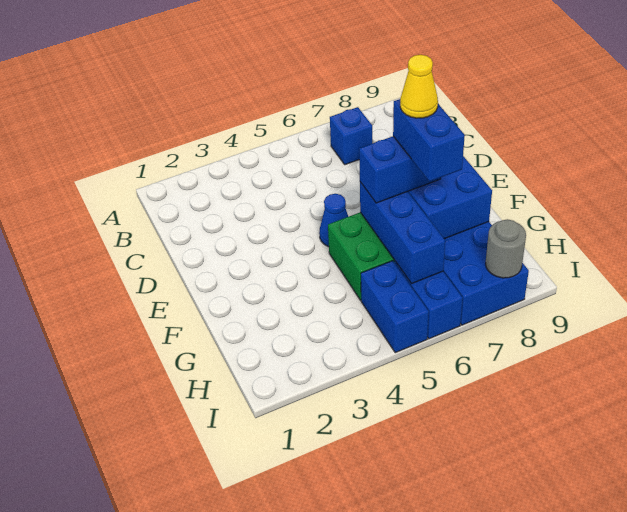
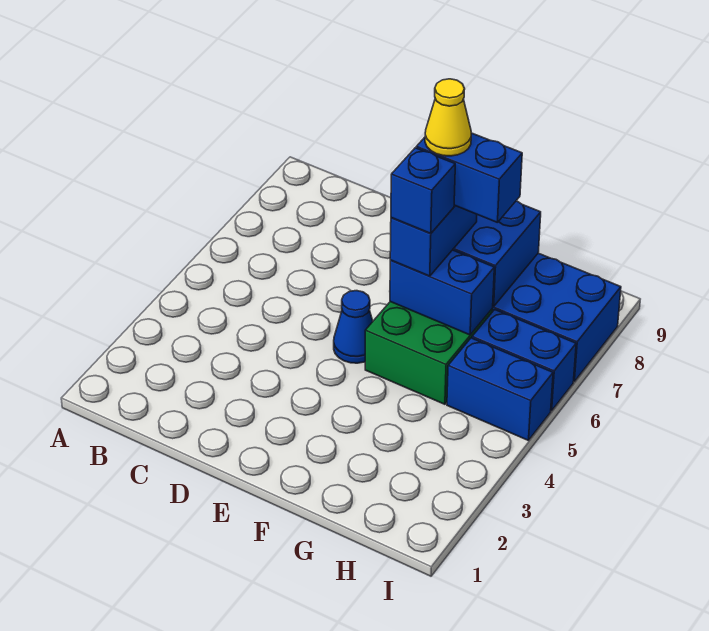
blue 1x1 brick [330,107,372,165] -> blue 1x1 brick moved to [391,148,455,234]
blue 1x3 brick [360,182,445,284] -> blue 1x2 brick [390,250,494,335]
grey 1x1 round brick [486,219,526,278] -> none

